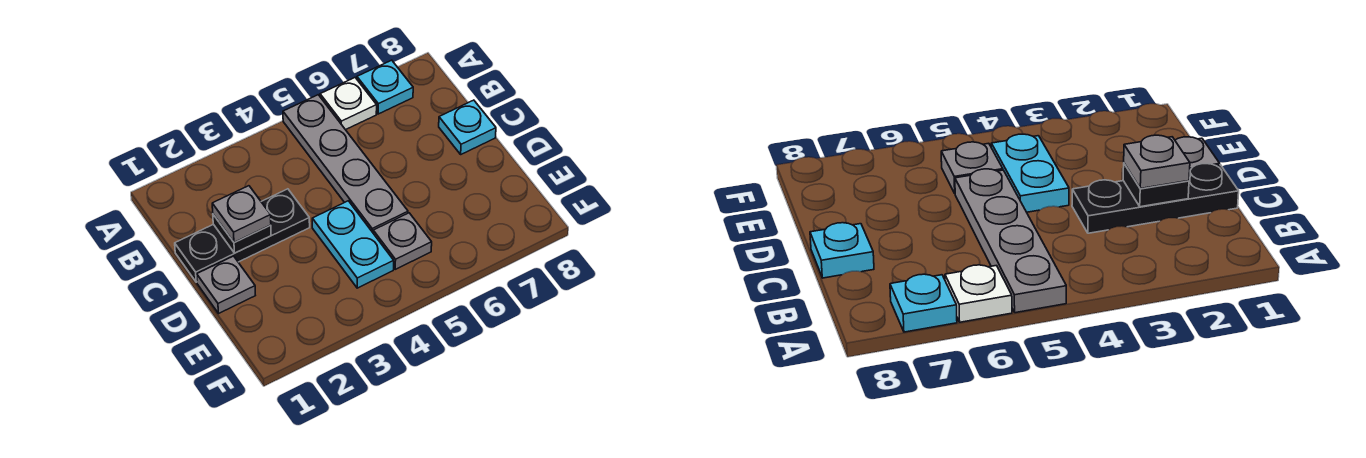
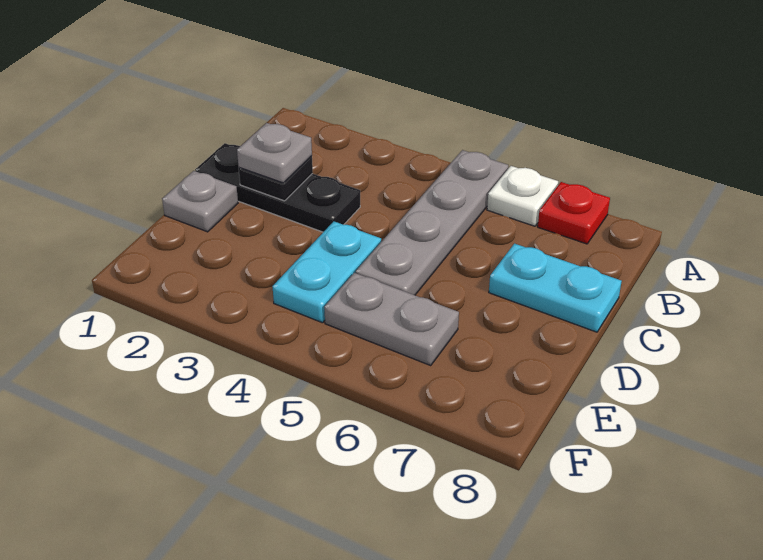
cyan 1x1 plate [357,60,413,114] -> red 1x1 plate [538,182,610,244]
cyan 1x1 plate [439,100,496,154] -> cyan 1x2 plate [489,244,622,332]
grey 1x1 plate [373,213,432,269] -> grey 1x2 plate [324,273,459,365]

